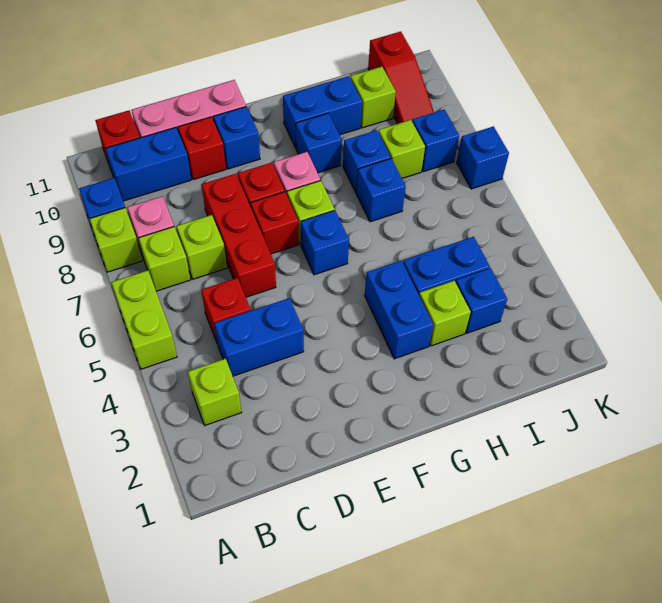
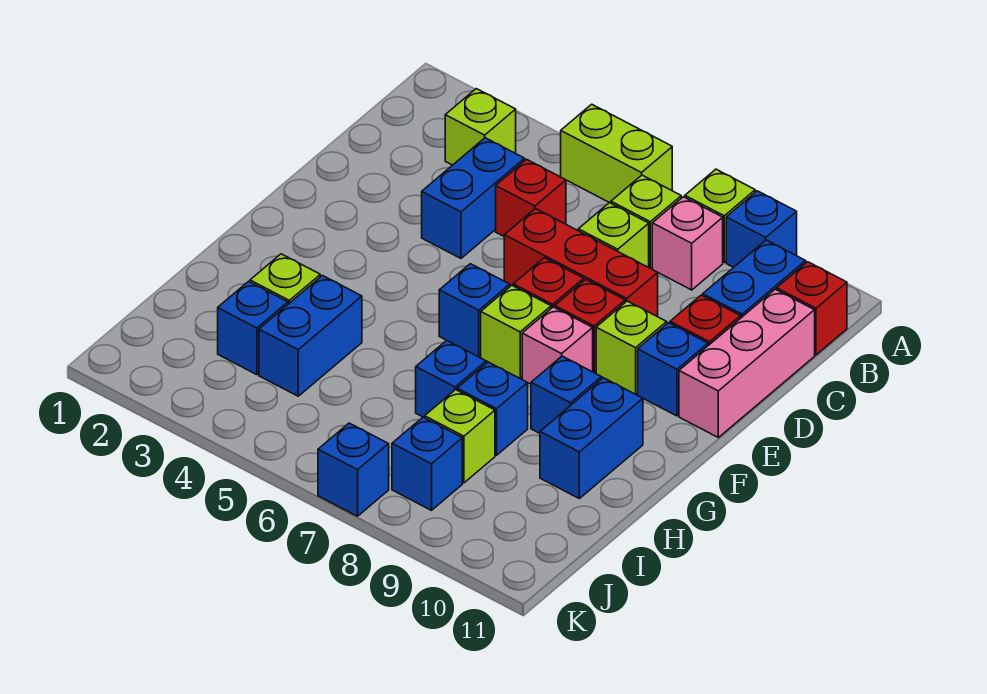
blue 1x2 brick [365,261,433,359] -> none
lime 1x1 brick [350,67,396,128] -> lime 1x1 brick moved to [596,301,667,394]
red 1x3 slope [368,32,434,124] -> none

